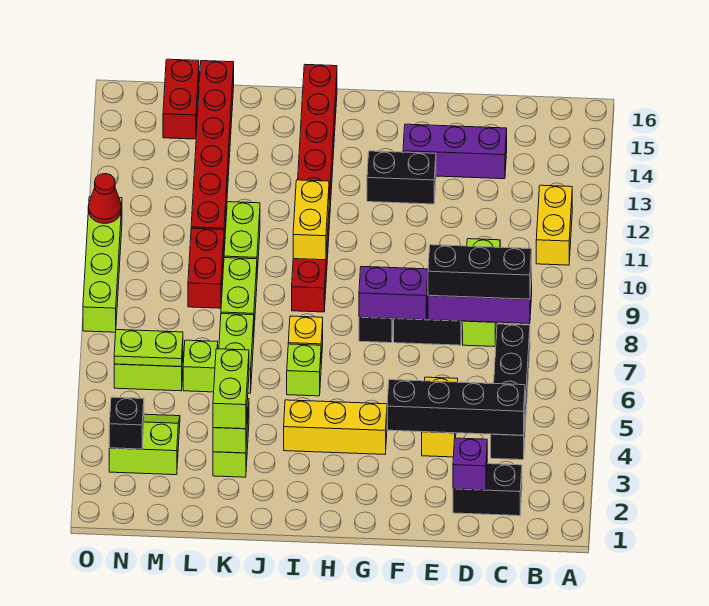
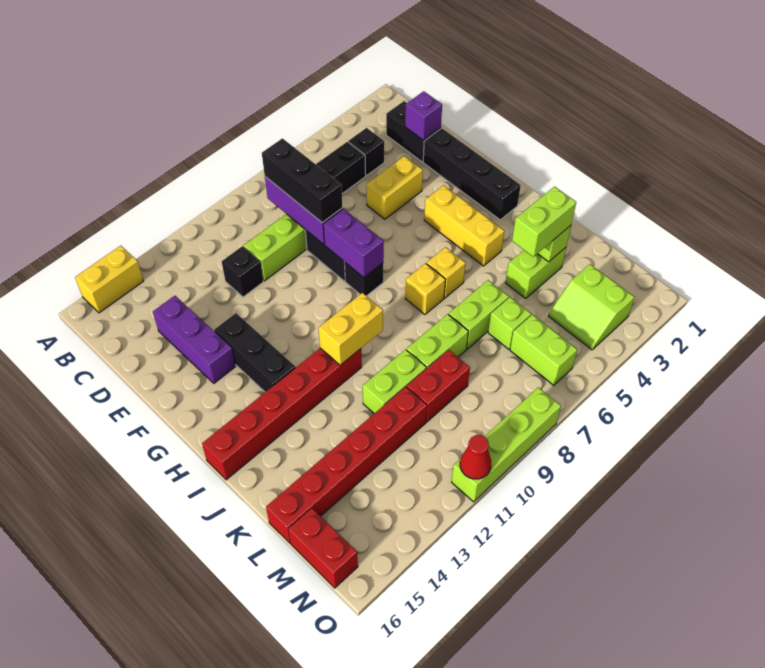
yellow 1x2 brick [536,185,572,265] -> yellow 1x2 brick moved to [75,246,143,313]
black 1x4 brick [387,380,525,435] -> black 1x4 brick moved to [423,128,521,220]
black 1x2 brick [367,151,436,204] -> black 1x3 brick [214,313,296,392]
lime 1x1 brick [287,344,321,396] -> yellow 1x1 brick [426,247,465,298]
red 1x8 brick [292,65,337,312] -> red 1x6 brick [202,348,362,480]
lime 1x2 plate [114,330,183,367] -> none
red 1x2 brick [163,59,199,139] -> red 1x2 brick turned to [288,508,358,588]
black 1x1 brick [109,397,144,449] -> black 1x1 brick moved to [222,246,263,297]

